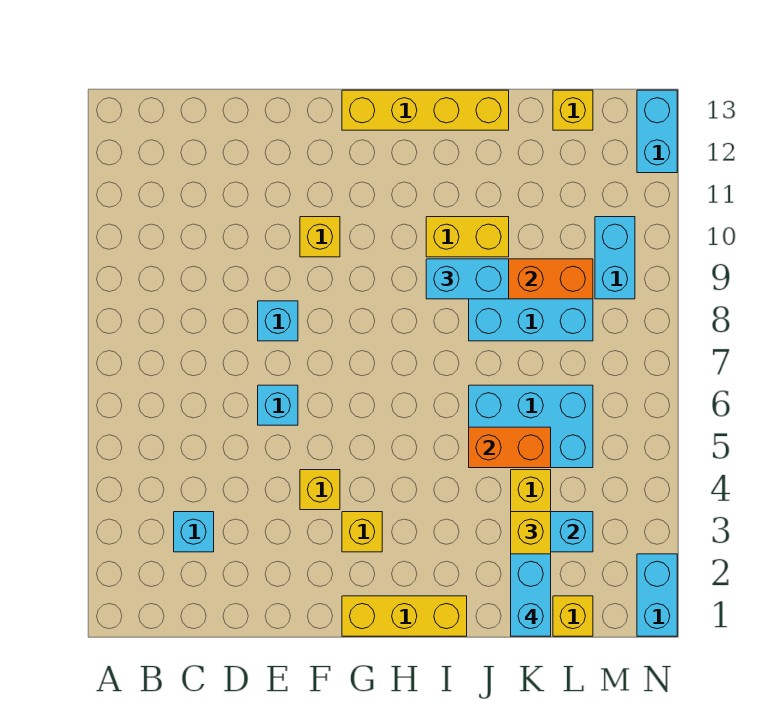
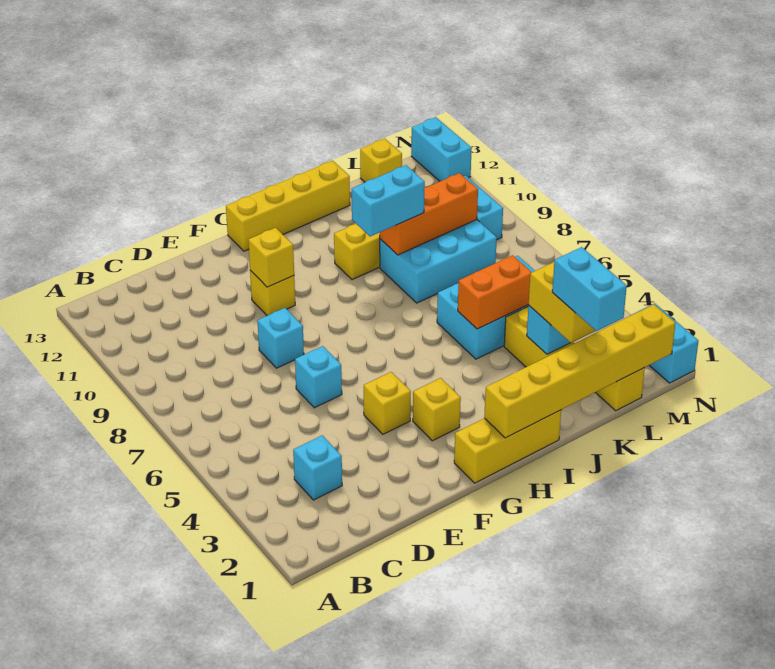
none -> yellow 1x1 brick [248,228,294,287]
none -> yellow 1x6 brick [484,304,676,438]

